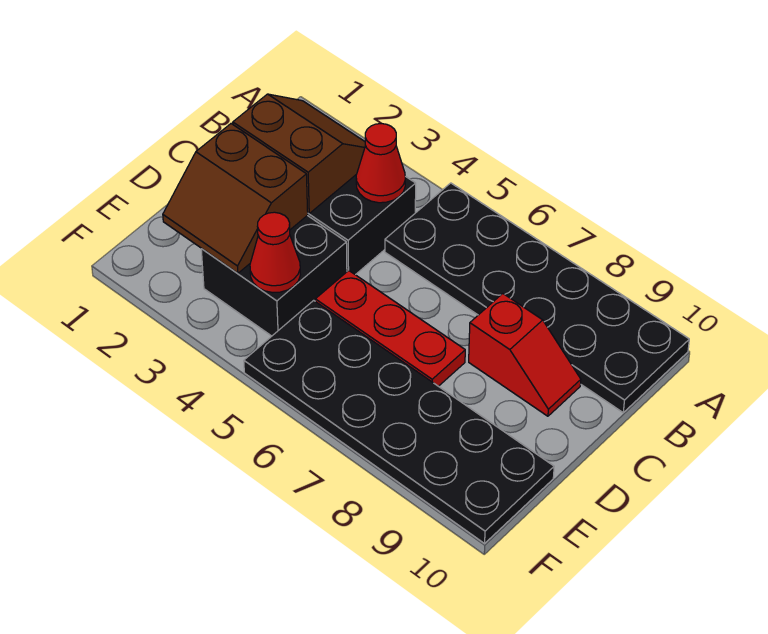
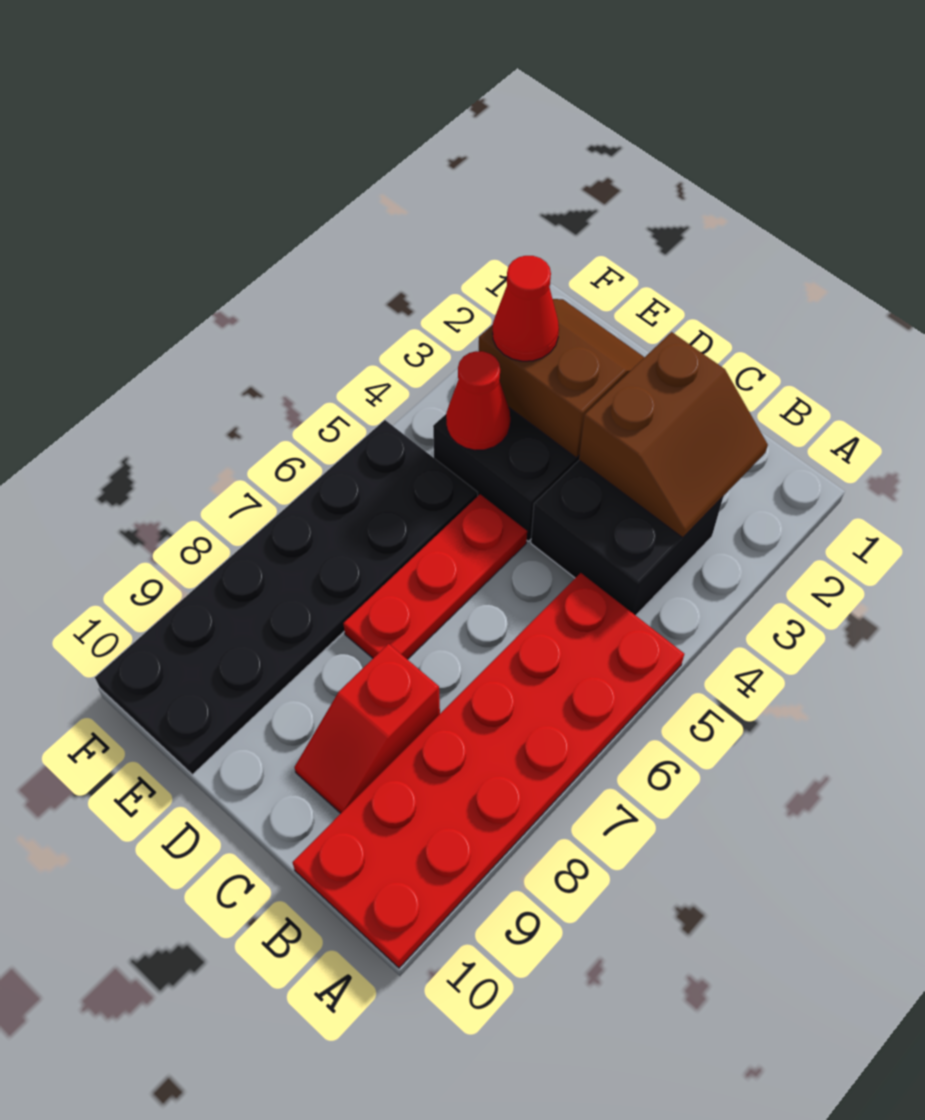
black 2x6 plate [385,183,689,412] -> red 2x6 plate [293,573,684,968]
red 1x1 cone [356,124,405,203] -> red 1x1 cone moved to [493,256,559,361]
brown 2x2 slope [163,124,308,273] -> brown 2x2 slope turned to [479,299,645,458]

